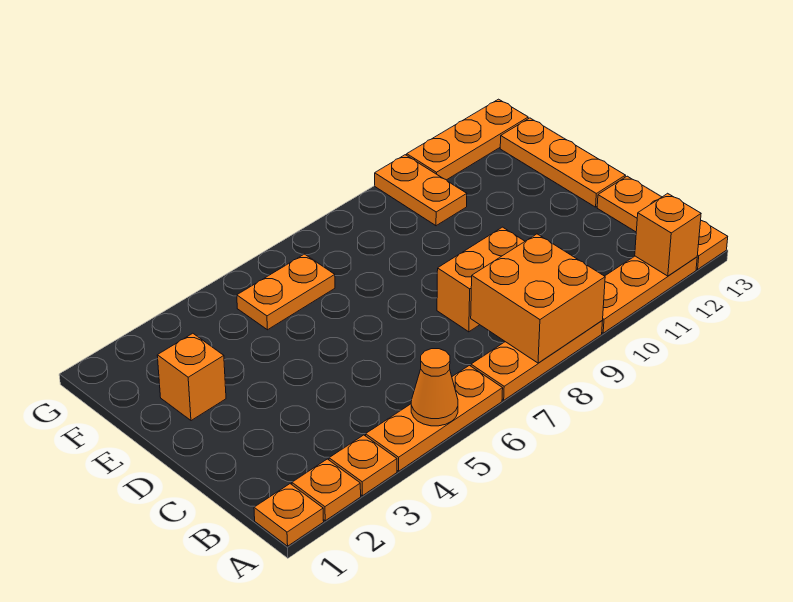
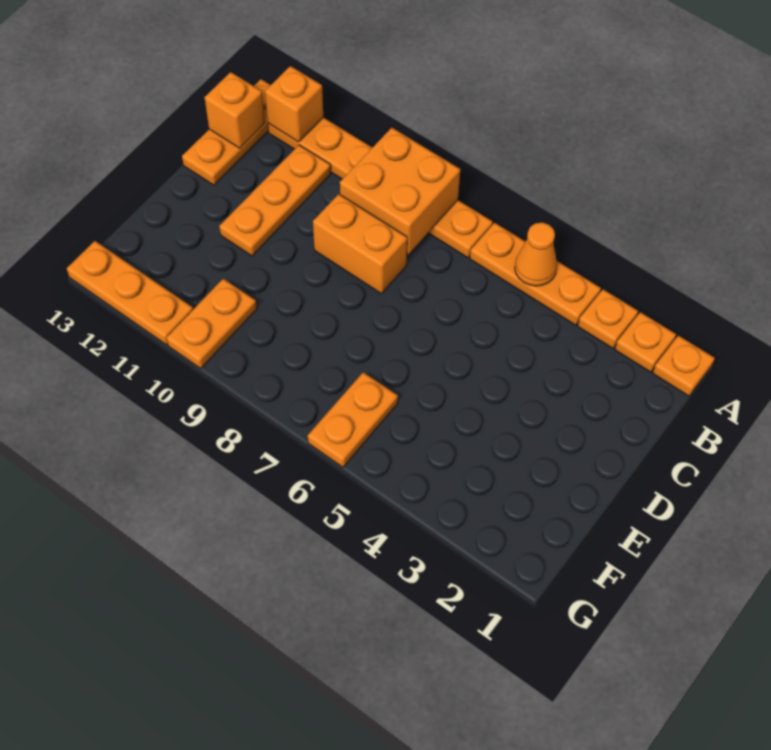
orange 1x3 plate [500,118,625,207] -> orange 1x3 plate moved to [219,145,331,256]
orange 1x1 brick [157,333,226,421] -> orange 1x1 brick moved to [205,72,265,148]
orange 1x2 plate [237,254,335,330] -> orange 1x2 plate turned to [308,372,398,467]

